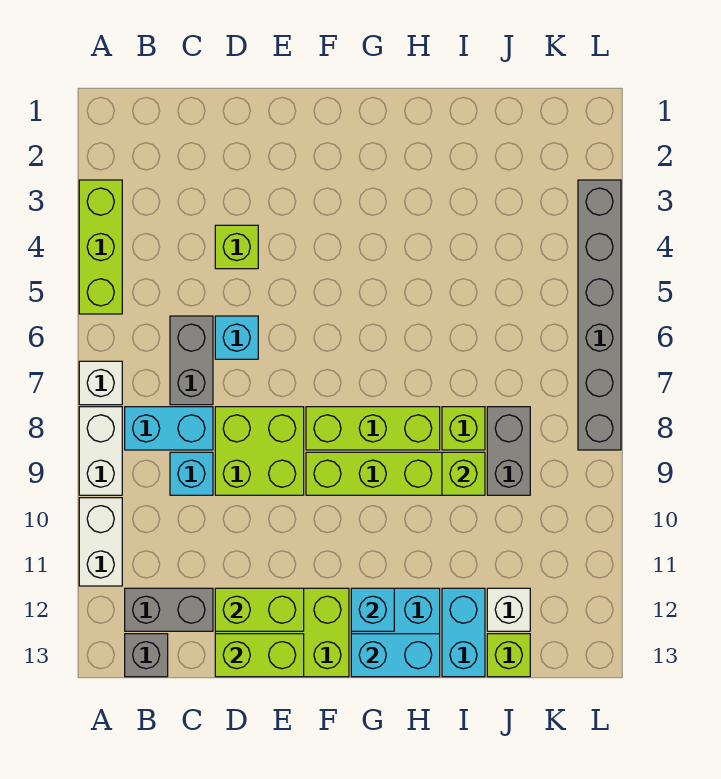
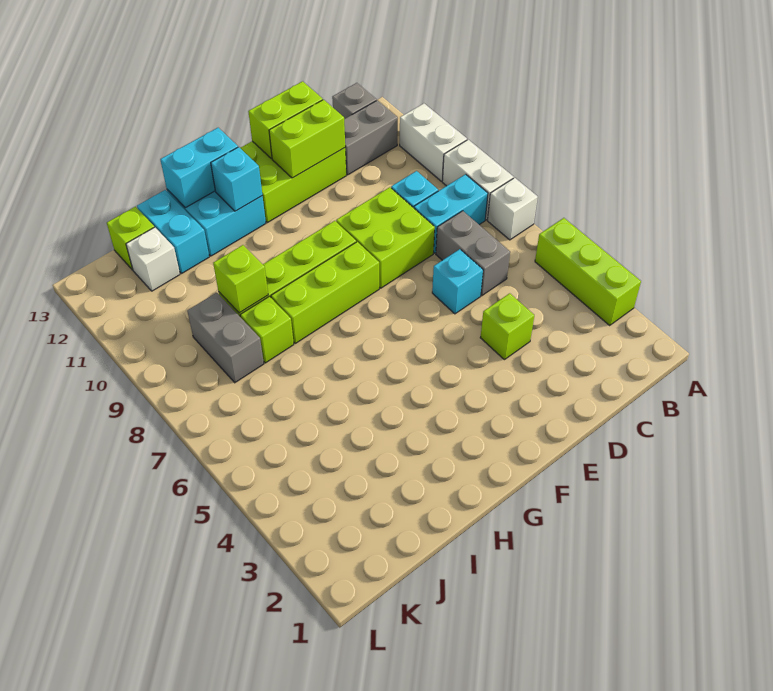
grey 1x6 brick [578,180,621,450] -> none

